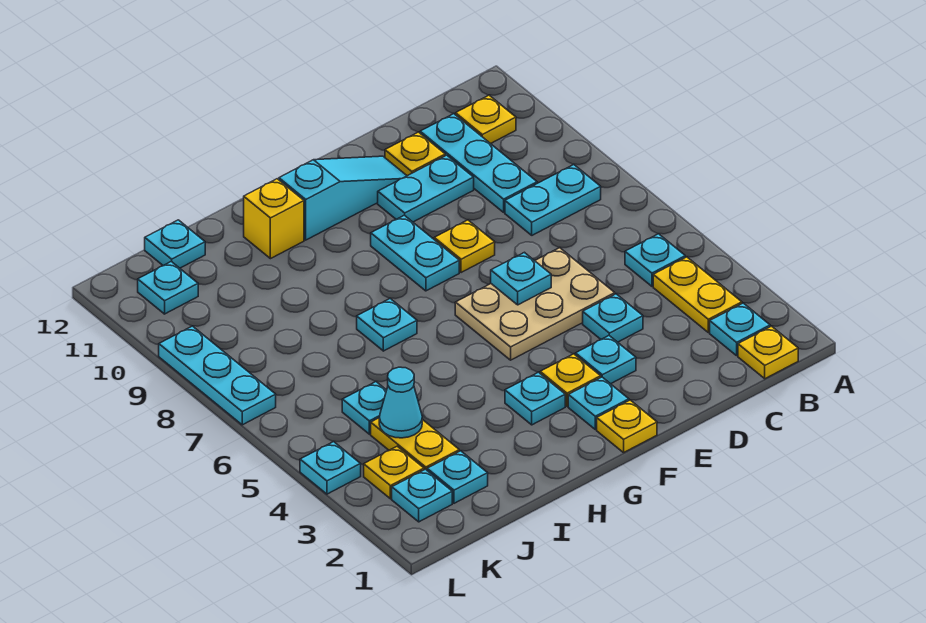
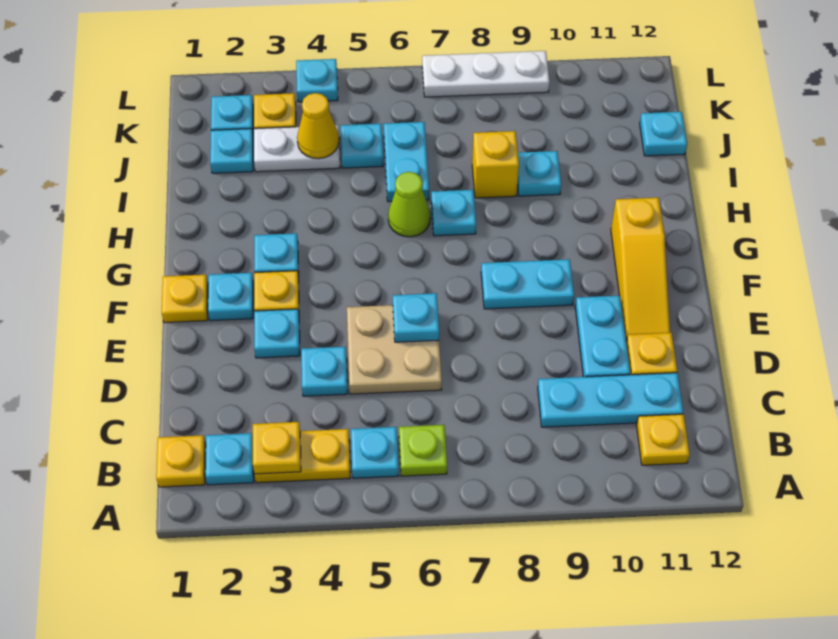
none -> lime 1x1 plate [399,425,447,476]
cyan 1x2 plate [505,164,601,235] -> cyan 1x2 plate moved to [384,122,429,202]
tan 2x3 plate [455,248,615,360] -> tan 2x2 plate [347,305,442,394]
yellow 1x1 plate [434,220,495,273] -> yellow 1x1 plate moved to [253,422,301,474]
cyan 1x3 slope [279,156,407,240] -> yellow 1x3 slope [611,198,670,340]
none -> lime 1x1 cone [388,172,430,237]
yellow 1x1 brick [244,179,304,259] -> yellow 1x1 brick moved to [472,131,519,198]
yellow 1x2 plate [371,418,459,470] -> white 1x2 plate [254,125,340,172]
cyan 1x1 cone [379,367,422,438] -> yellow 1x1 cone [297,93,339,159]
cyan 1x1 plate [138,261,198,314] -> cyan 1x1 plate moved to [518,151,561,196]
cyan 1x3 plate [159,326,276,425] -> white 1x3 plate [422,51,550,97]

